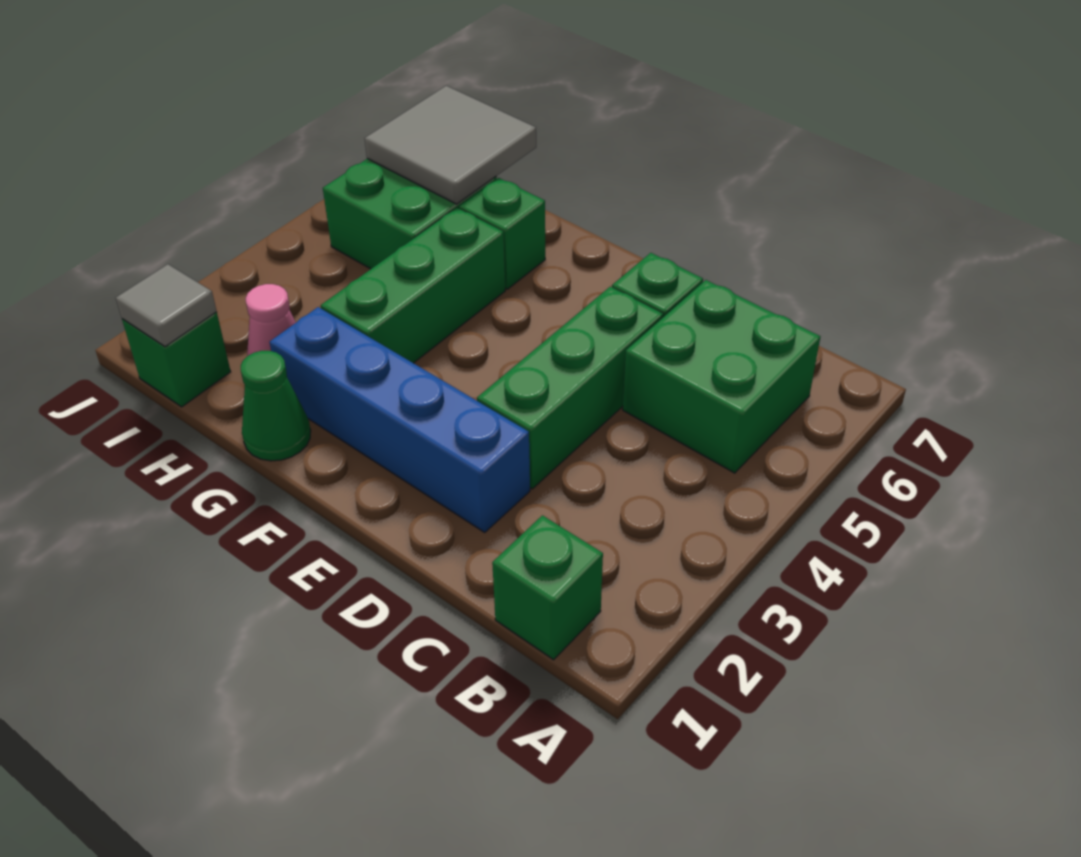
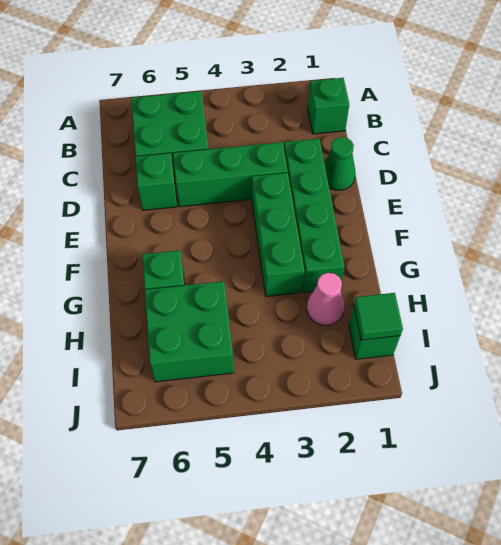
blue 1x4 brick [270,307,530,532] -> green 1x4 brick [284,139,344,292]
green 1x1 cone [241,351,311,461] -> green 1x1 cone moved to [324,137,356,190]
green 1x3 brick [321,208,505,363] -> green 1x3 brick turned to [252,173,305,296]
grey 2x2 tile [364,86,536,204] -> none
grey 1x1 tile [116,264,217,347] -> green 1x1 tile [354,293,403,340]

